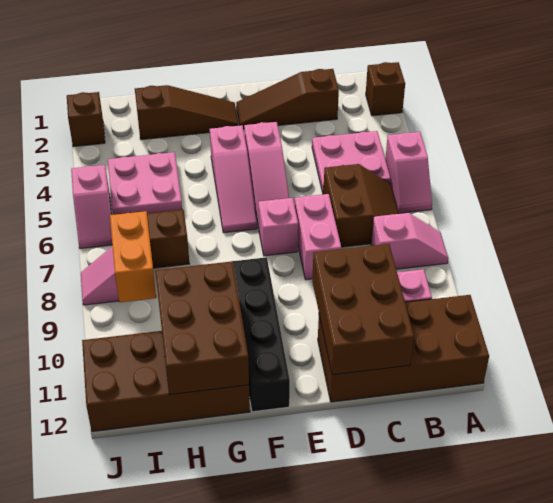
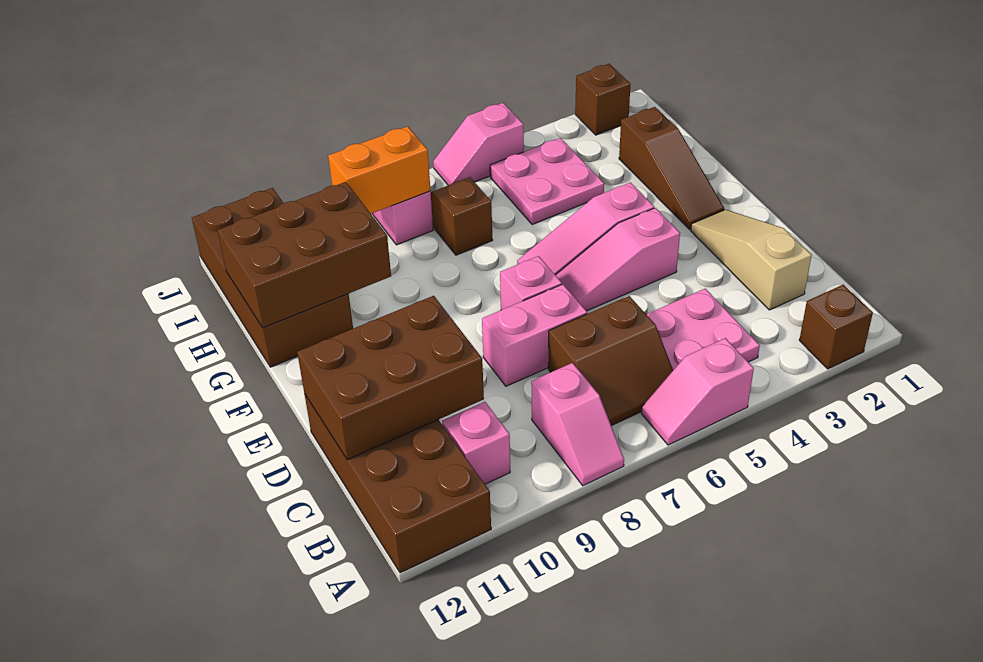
brown 1x3 slope [236,69,339,129] -> tan 1x3 slope [691,210,812,310]
black 1x4 brick [233,257,290,412] -> none

